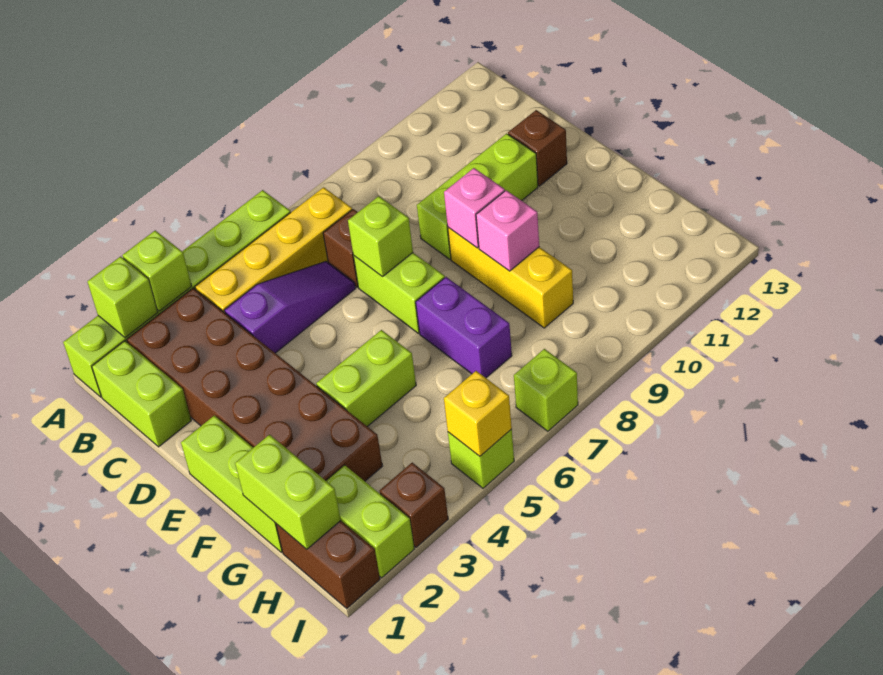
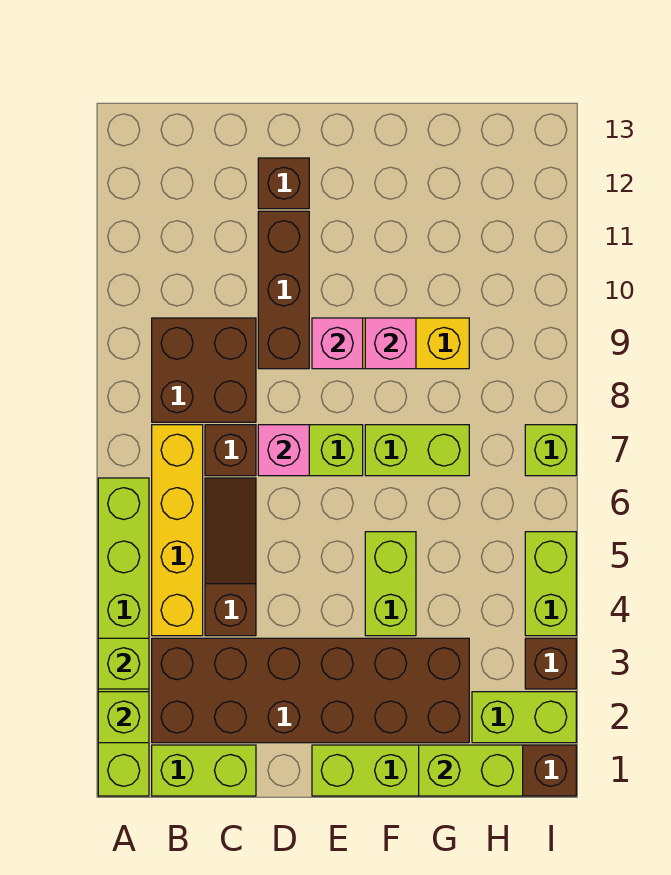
none -> brown 2x2 brick [152,318,256,422]
purple 1x3 slope [224,261,356,353] -> brown 1x3 slope [205,478,256,636]
lime 1x1 brick [348,196,413,277] -> pink 1x1 brick [258,425,309,476]
lime 1x3 brick [417,133,538,259] -> brown 1x3 brick [258,211,309,369]
purple 1x2 brick [416,277,512,378] -> lime 1x2 brick [365,425,469,476]
lime 1x1 brick [448,429,514,488] -> lime 1x2 brick [525,532,576,636]
yellow 1x1 brick [444,371,512,456] -> none

